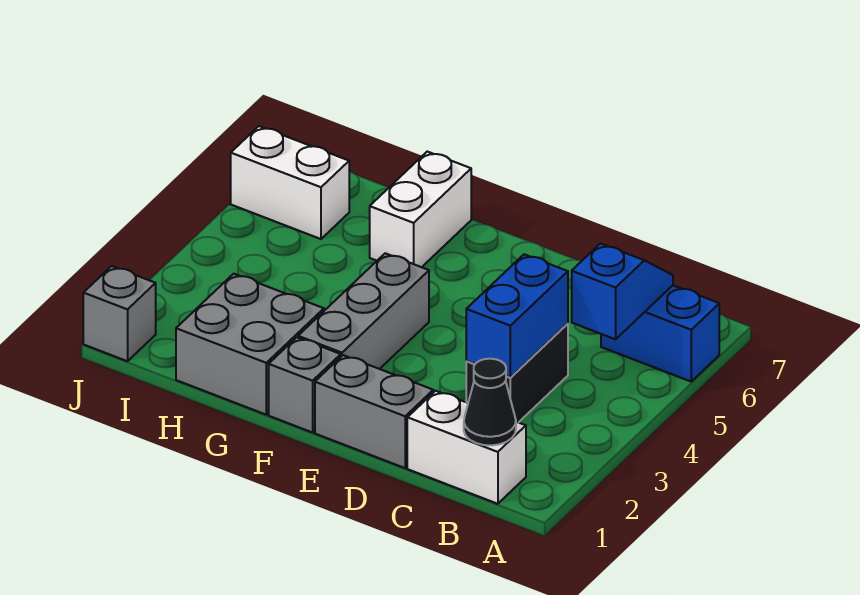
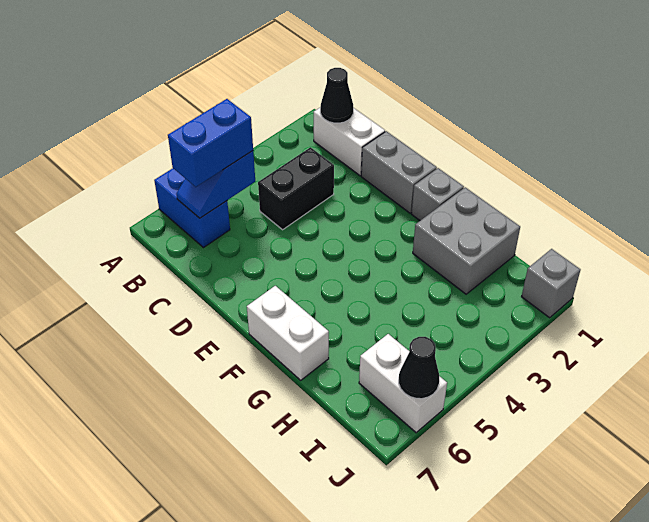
blue 1x2 brick [466,254,568,377] -> blue 1x2 brick moved to [168,99,253,187]
grey 1x3 brick [298,253,429,369] -> none
white 1x2 brick [370,152,471,267] -> white 1x2 brick turned to [247,286,329,380]
none -> black 1x1 cone [399,337,439,399]

